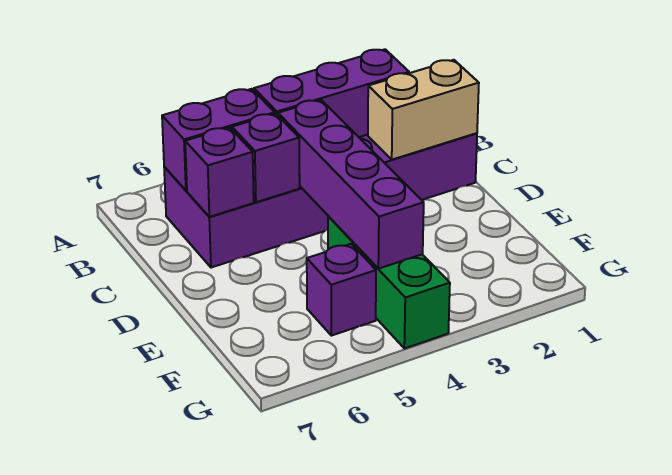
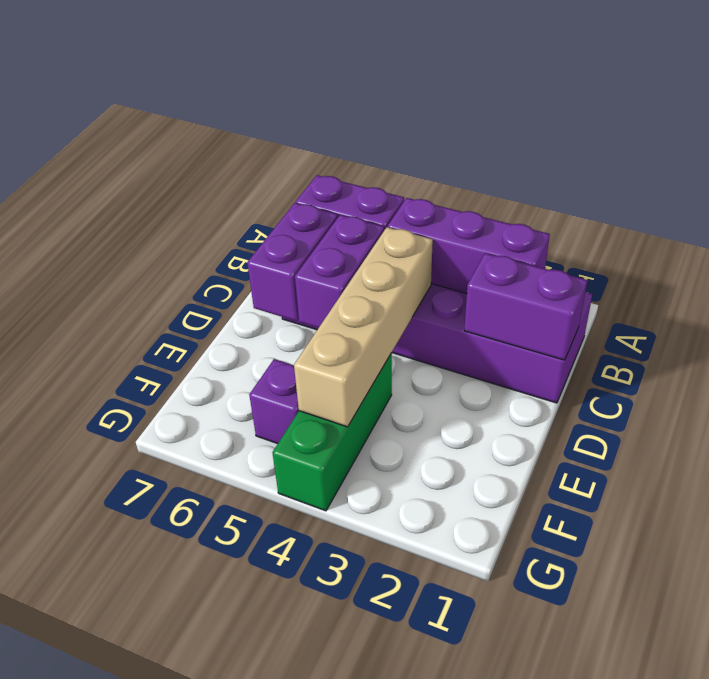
tan 1x2 brick [368,60,479,160] -> purple 1x2 brick [464,253,587,360]
purple 1x4 brick [278,100,424,269] -> tan 1x4 brick [294,227,433,427]
purple 1x1 brick [232,114,300,202] -> purple 1x2 brick [295,215,384,328]
purple 1x1 brick [185,128,254,217] -> purple 1x2 brick [247,203,338,321]

